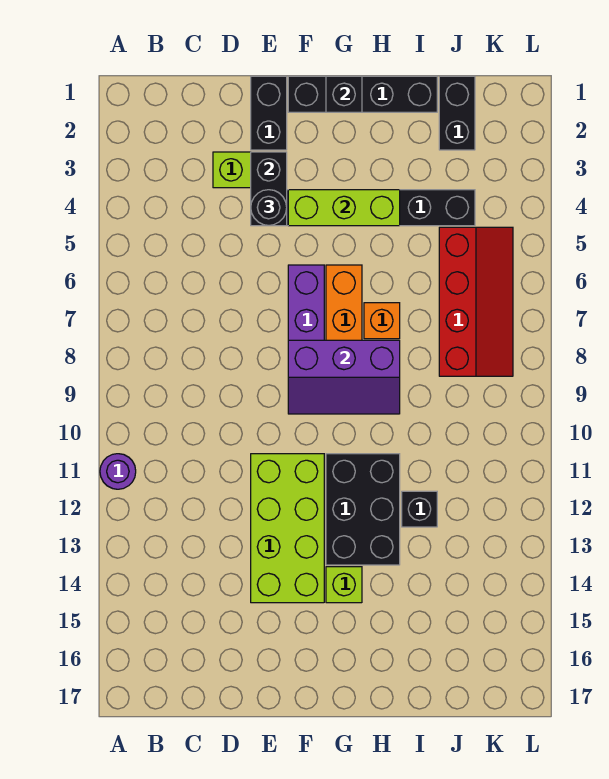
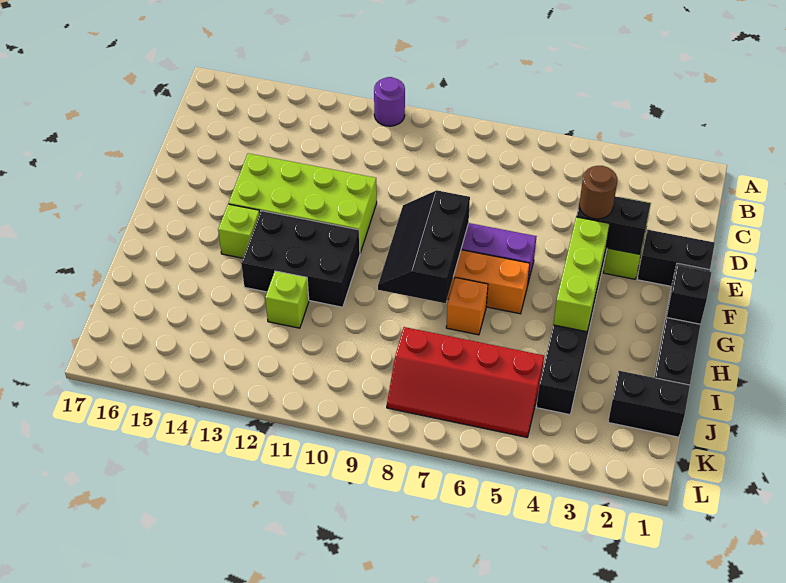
black 1x1 round brick [251,190,287,225] -> brown 1x1 round brick [579,166,617,219]
purple 2x3 slope [288,340,400,414] -> black 2x3 slope [378,190,470,303]
black 1x1 brick [402,491,437,527] -> lime 1x1 brick [265,271,309,328]

